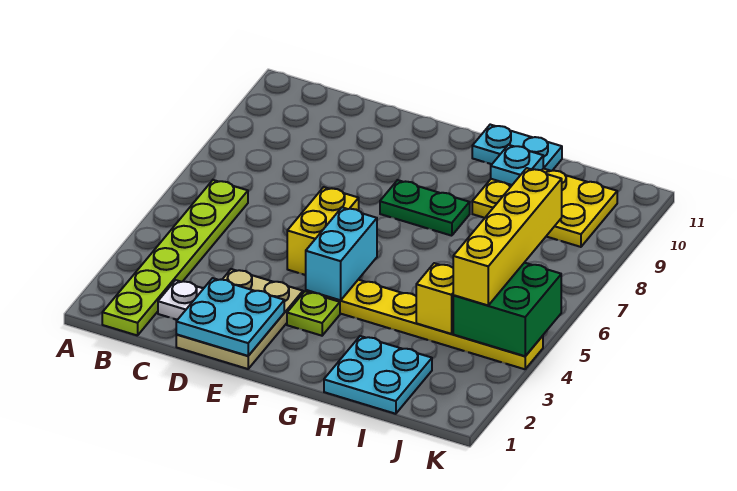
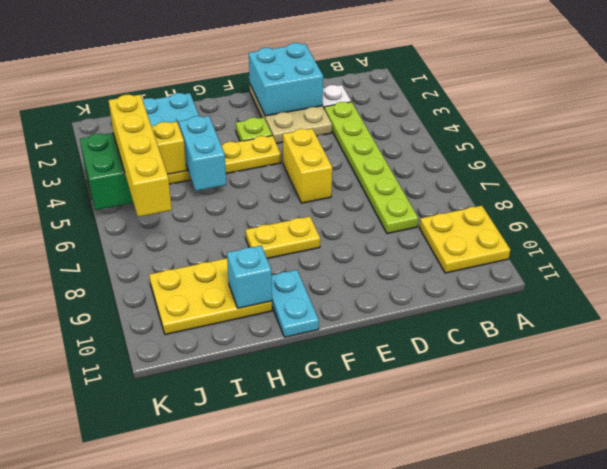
none -> yellow 2x2 plate [419,206,510,273]
lime 1x6 plate [102,180,248,336] -> lime 1x6 plate moved to [324,102,418,234]
cyan 2x2 plate [176,278,284,356] -> cyan 2x2 brick [249,43,323,116]
cyan 1x2 brick [306,207,377,300] -> cyan 1x2 brick moved to [179,116,226,191]
green 1x2 plate [380,180,470,236] -> yellow 1x2 plate [246,217,320,259]
cyan 1x2 plate [472,125,562,171] -> cyan 1x2 plate turned to [271,270,319,337]
cyan 1x1 plate [491,145,543,185] -> cyan 1x1 brick [227,246,272,308]

